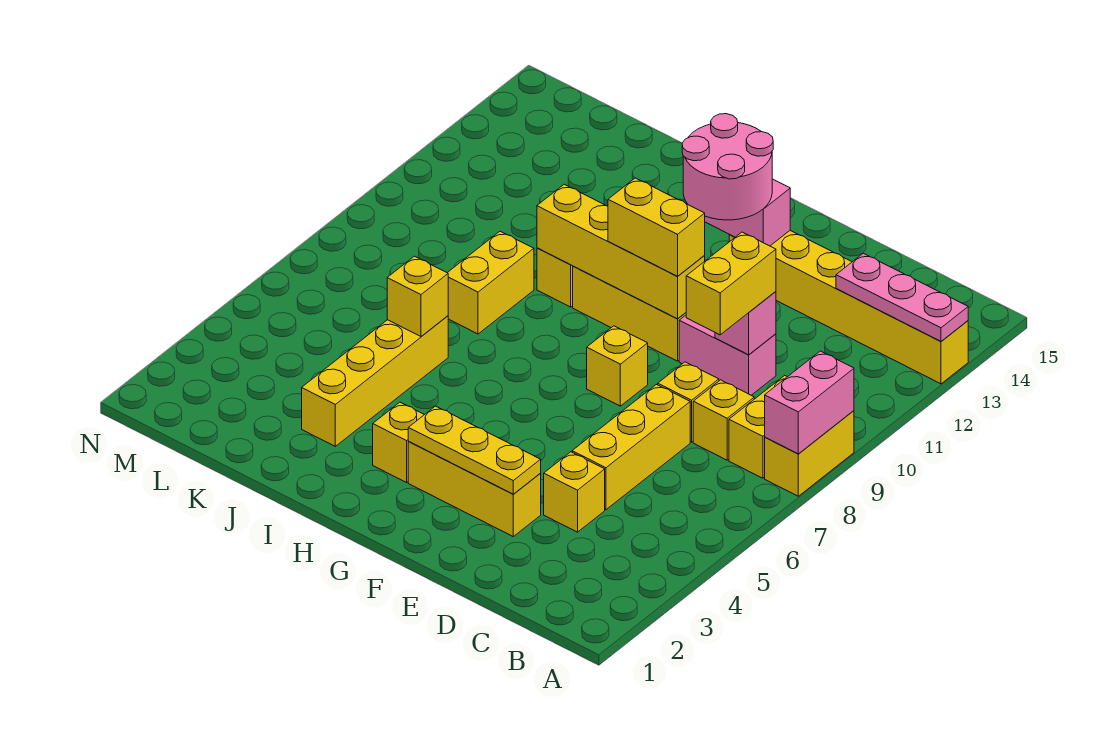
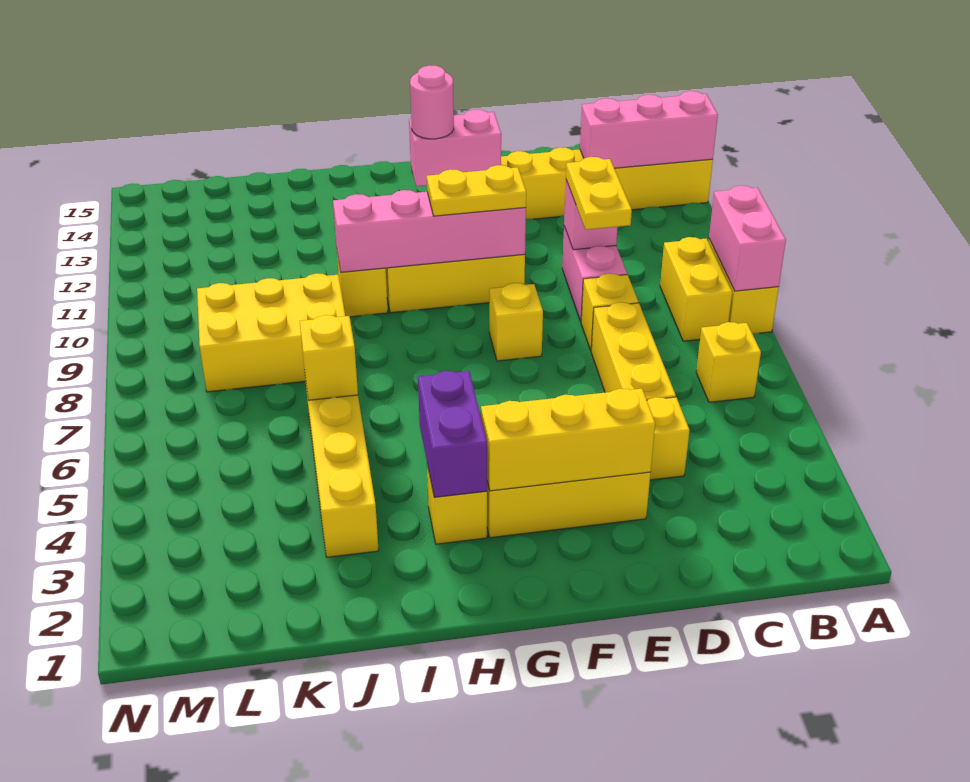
pink 1x3 plate [836,253,968,341] -> pink 1x3 brick [580,91,718,168]
yellow 1x1 brick [693,380,754,460] -> yellow 1x1 brick moved to [696,322,761,402]
yellow 1x2 brick [686,232,776,335] -> yellow 1x2 plate [566,157,632,230]
pink 1x2 brick [679,315,776,395] -> pink 1x2 brick turned to [562,226,627,321]
yellow 1x3 plate [408,406,541,494] -> yellow 1x3 brick [481,389,655,491]
yellow 1x4 brick [537,184,705,319] -> pink 1x4 brick [333,190,526,272]
yellow 1x2 brick [608,178,705,276] -> yellow 1x2 plate [427,165,526,216]
pink 2x2 round brick [682,114,773,220] -> pink 1x1 round brick [410,65,454,139]
none -> purple 1x2 brick [418,371,487,497]
yellow 1x2 brick [447,231,534,334] -> yellow 2x3 brick [197,273,345,392]

